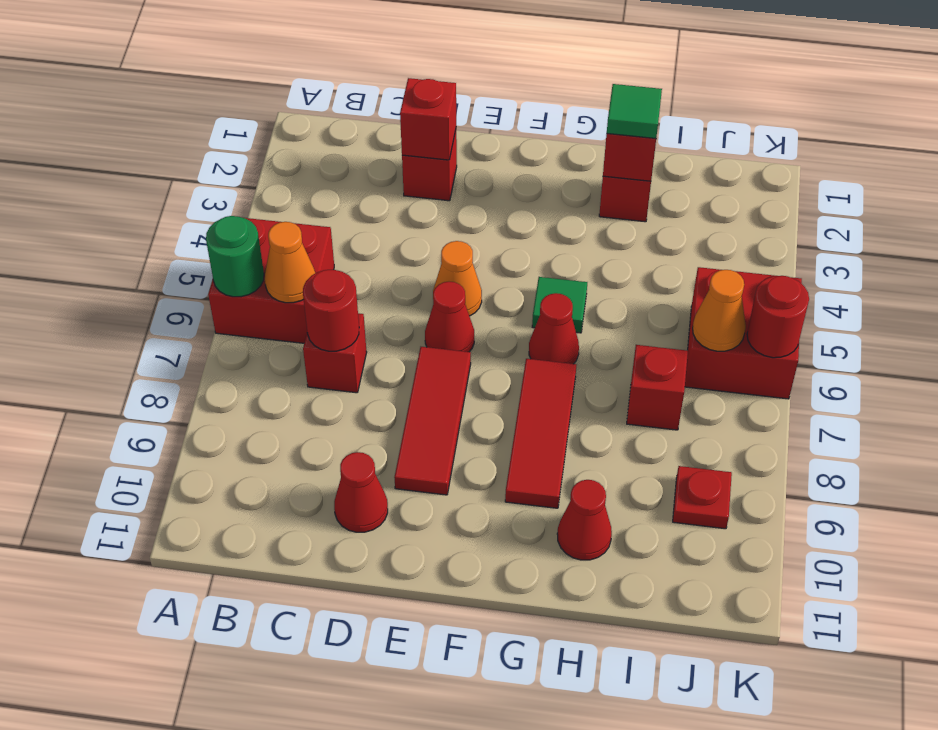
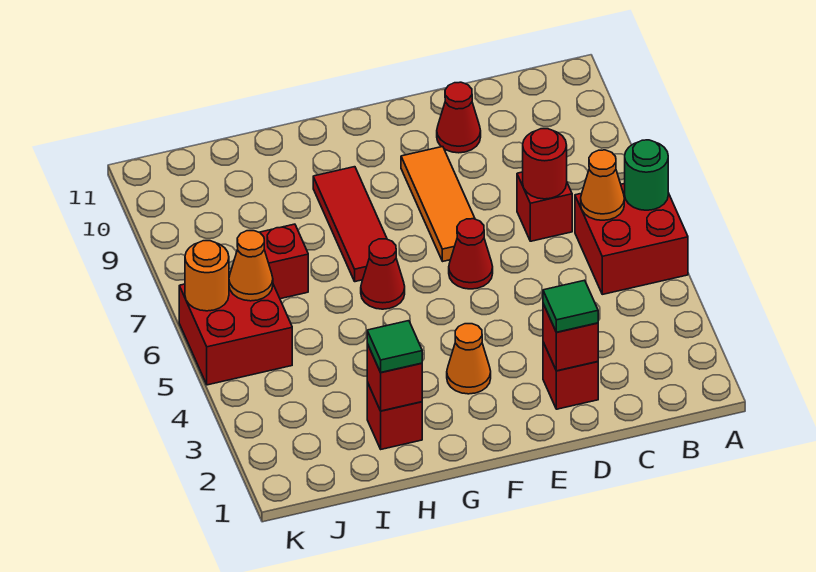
orange 1x1 cone [433,241,482,316] -> orange 1x1 cone moved to [447,324,491,394]
red 1x3 tile [394,347,471,495] -> orange 1x3 tile [401,147,475,261]
green 1x1 tile [532,277,587,333] -> green 1x1 tile moved to [543,280,598,332]
red 1x1 cone [557,480,612,560] -> none
red 1x1 plate [673,466,732,529] -> none
red 1x1 round brick [747,276,809,358] -> orange 1x1 round brick [185,241,229,311]

